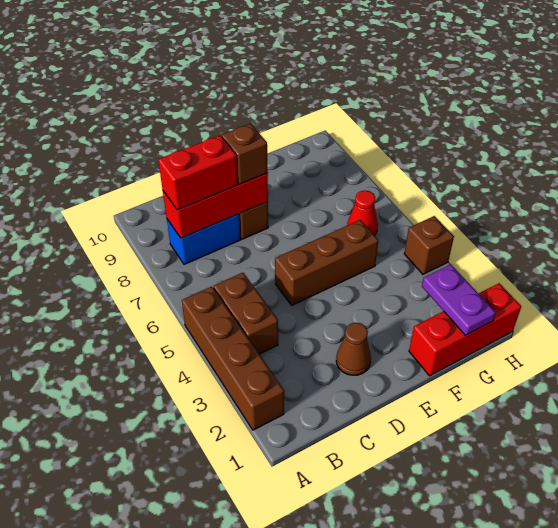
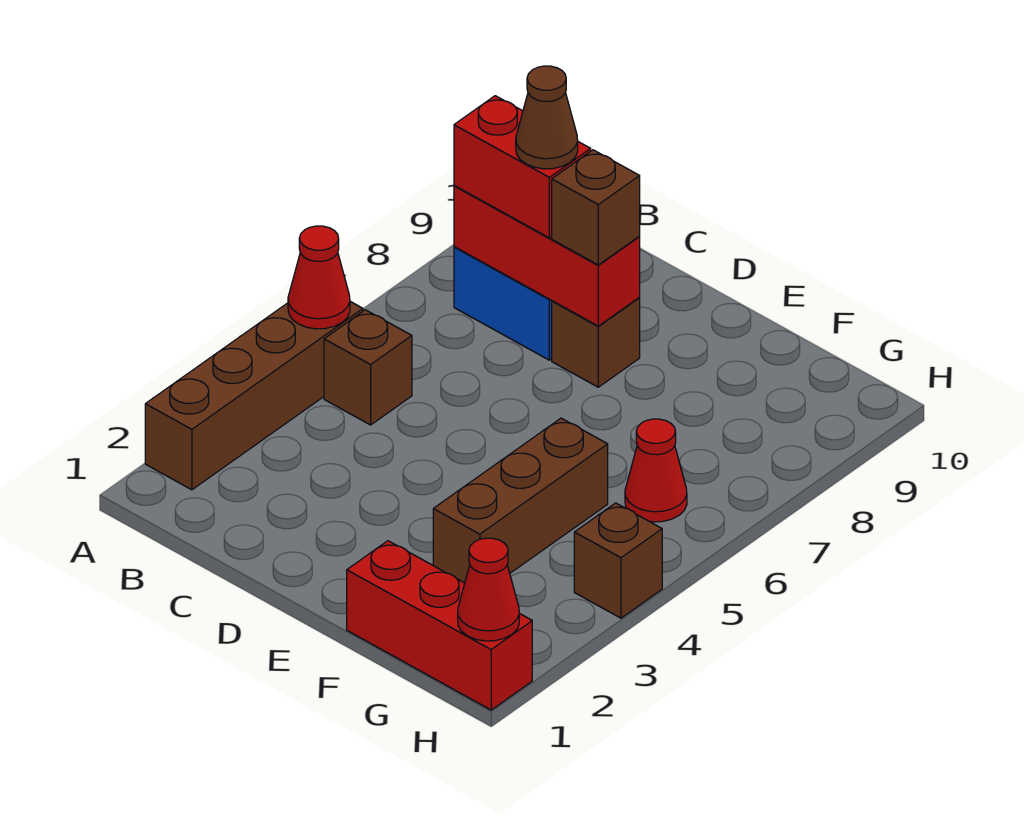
none -> red 1x1 cone [288,226,350,329]
brown 1x2 brick [214,273,278,354] -> brown 1x1 brick [324,310,412,425]
brown 1x1 cone [336,323,371,375] -> brown 1x1 cone moved to [516,66,578,169]
brown 1x3 brick [275,220,378,305] -> brown 1x3 brick turned to [433,418,608,583]
purple 1x2 plate [422,264,496,335] -> none
none -> red 1x1 cone [458,538,519,641]

